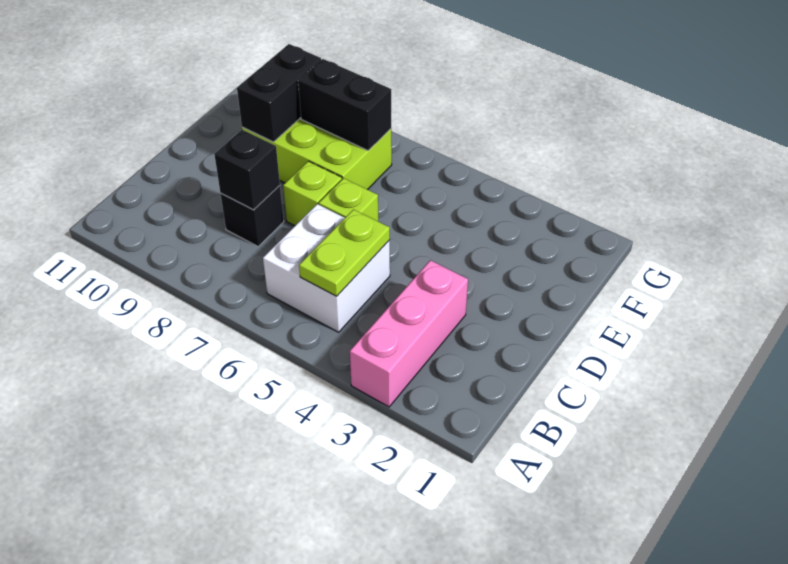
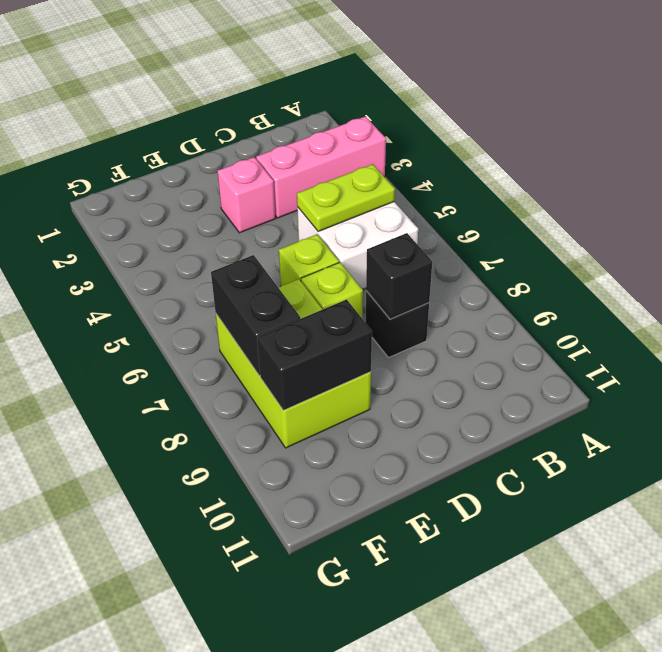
none -> pink 1x1 brick [218,157,276,233]

